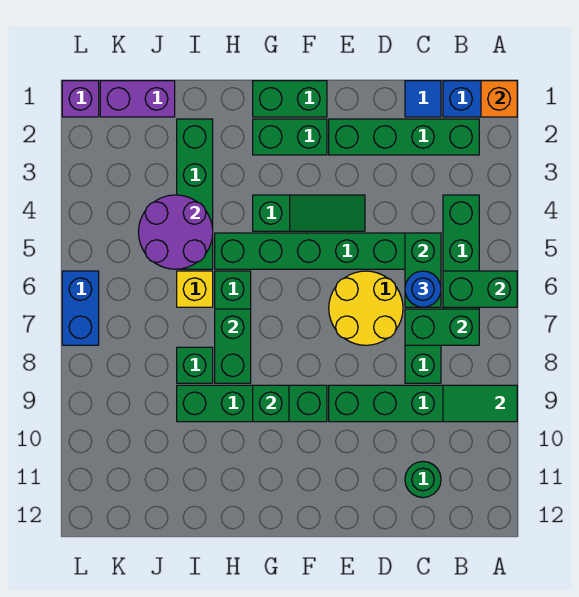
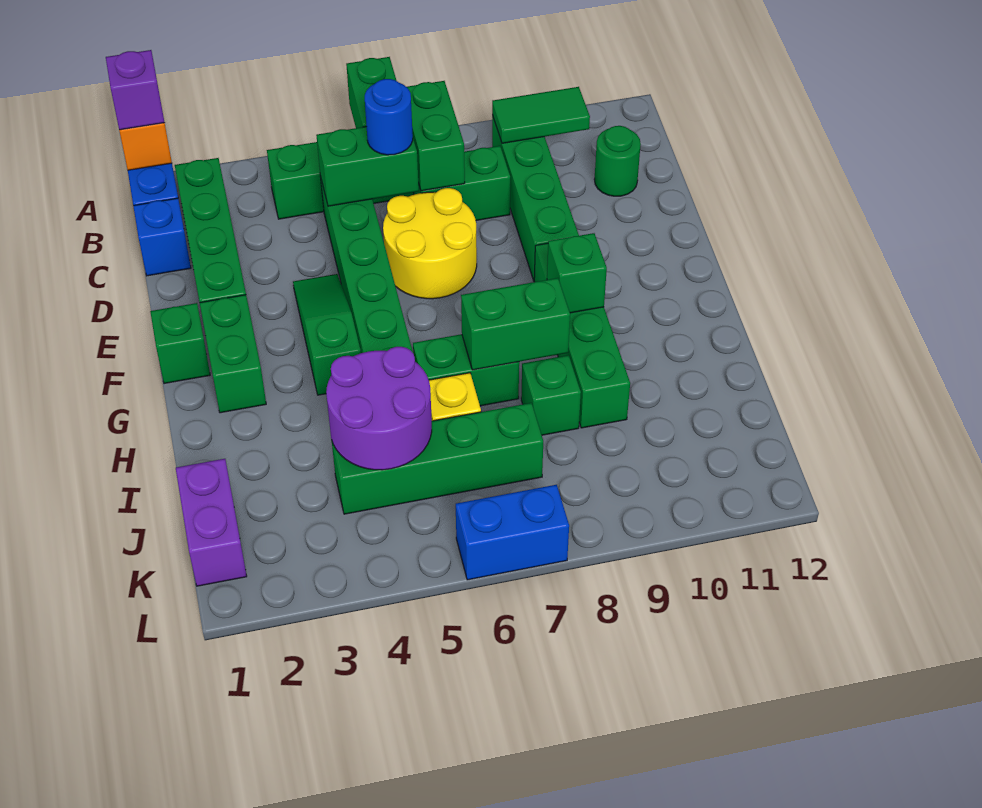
green 1x2 tile [443,385,517,422] -> green 1x2 tile turned to [492,87,590,143]
blue 1x1 tile [405,81,441,117] -> blue 1x1 brick [133,198,191,276]
green 1x2 brick [253,81,327,117] -> green 1x1 brick [150,303,210,384]
green 1x4 brick [177,119,213,269] -> green 1x4 brick moved to [332,403,543,514]
purple 1x1 brick [62,81,99,117] -> purple 1x1 brick moved to [106,50,165,130]

